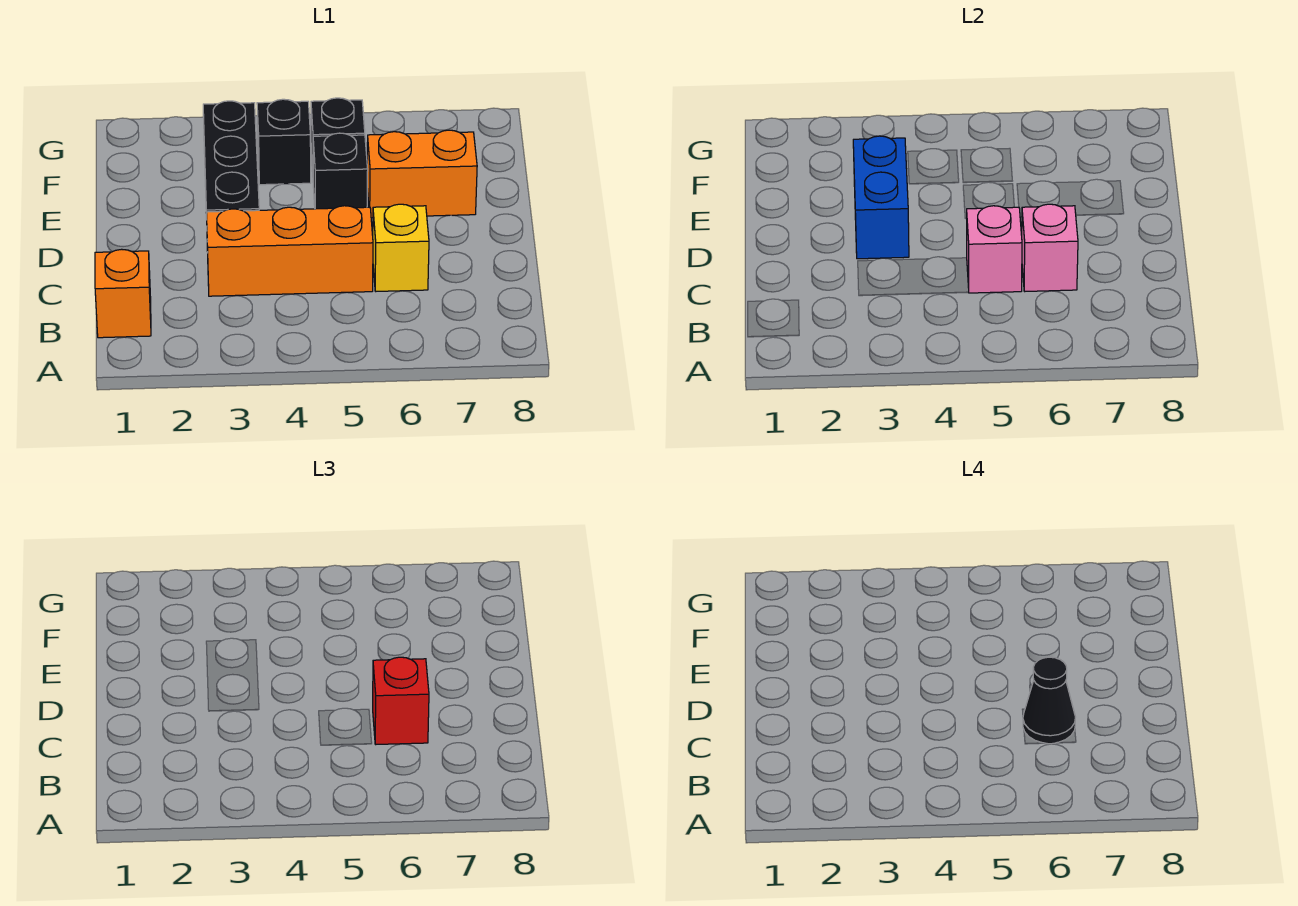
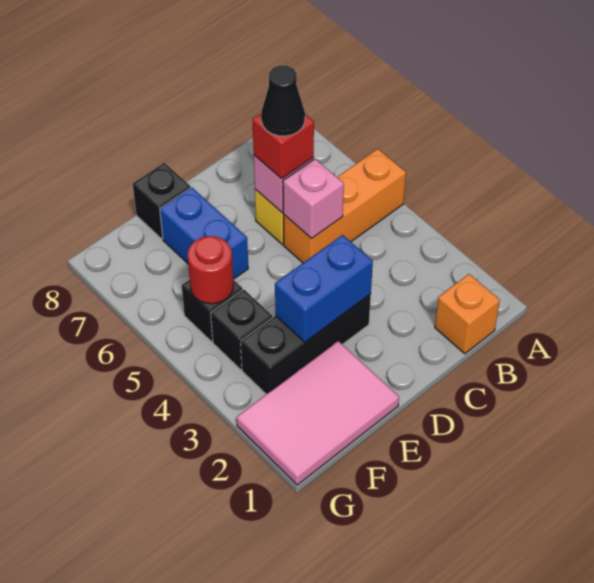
orange 1x3 brick [206,206,373,296] -> orange 1x3 brick turned to [284,149,406,263]
none -> pink 2x3 tile [237,341,399,485]
black 1x1 brick [313,133,368,209] -> black 1x1 brick moved to [133,163,191,239]
orange 1x2 brick [367,130,477,218] -> blue 1x2 brick [160,188,248,279]
none -> red 1x1 round brick [188,236,233,304]

